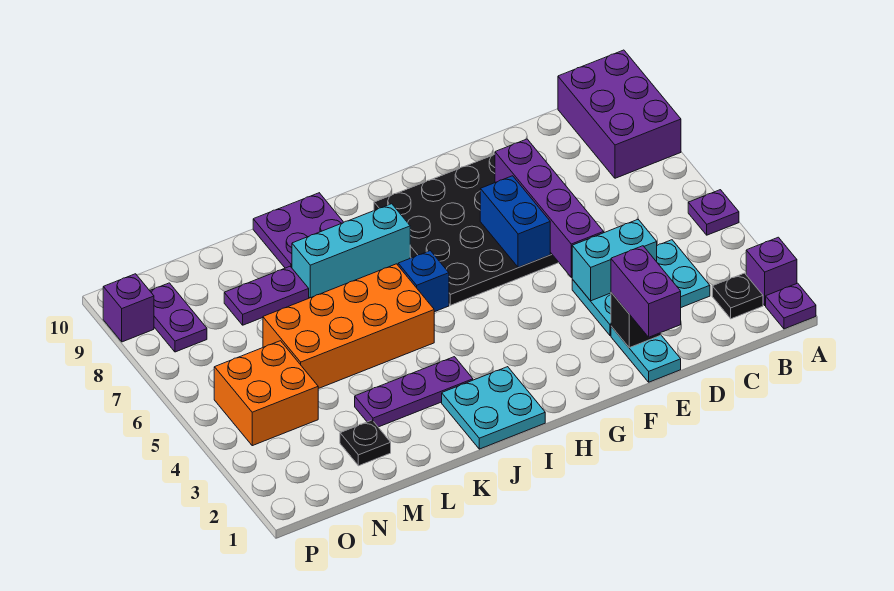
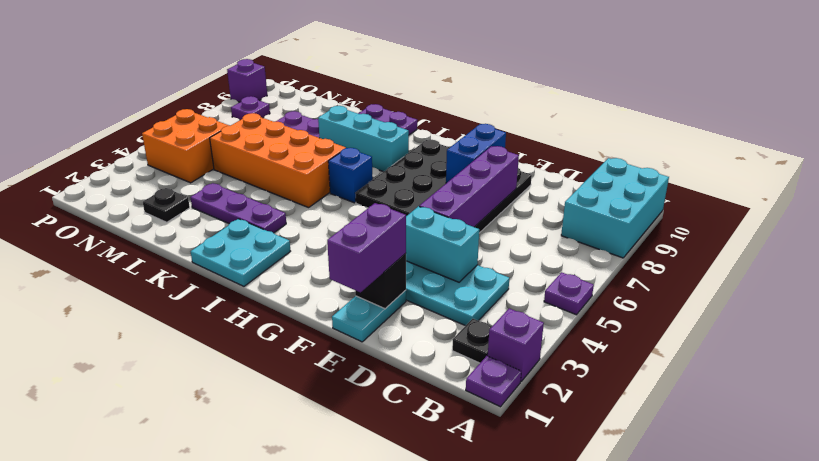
purple 2x3 brick [558,50,681,178] -> cyan 2x3 brick [561,158,669,258]
blue 1x2 brick [480,176,550,268] -> blue 1x2 brick moved to [446,124,506,183]
purple 1x2 plate [150,283,207,352] -> purple 1x1 plate [231,96,270,120]

